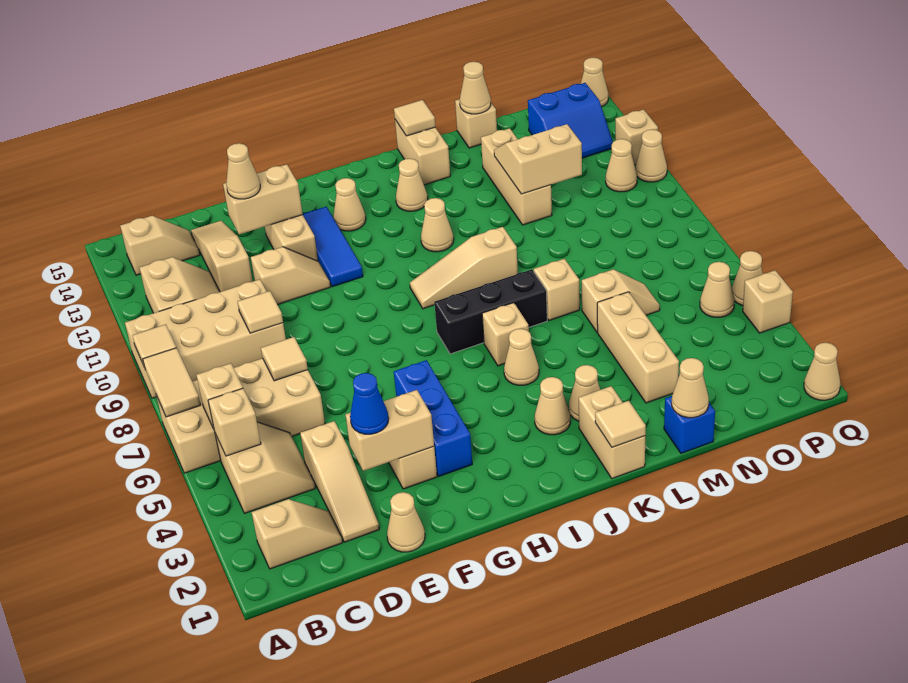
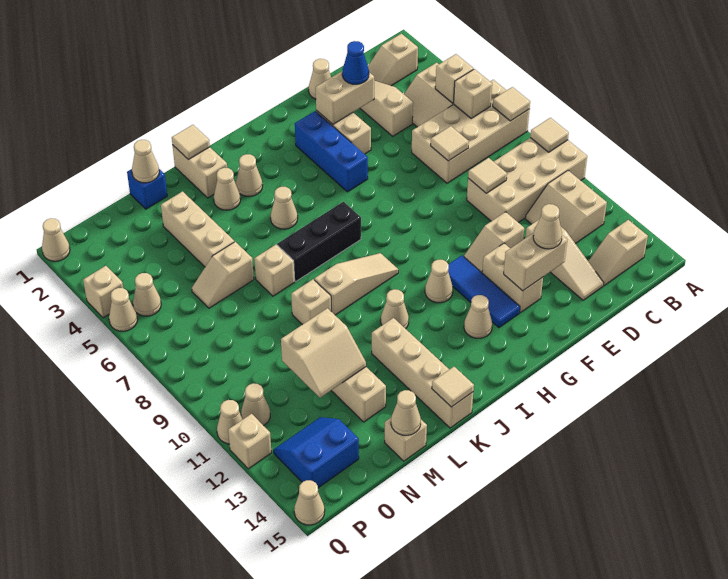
tan 1x2 tile [143,348,200,417] -> tan 1x1 tile [493,87,530,121]
tan 1x1 brick [482,303,529,366] -> tan 1x1 brick moved to [291,279,331,325]
tan 1x1 cone [396,159,428,211] -> tan 1x1 cone moved to [425,260,453,303]
tan 1x2 brick [395,120,450,185] -> tan 1x4 brick [372,318,473,428]

